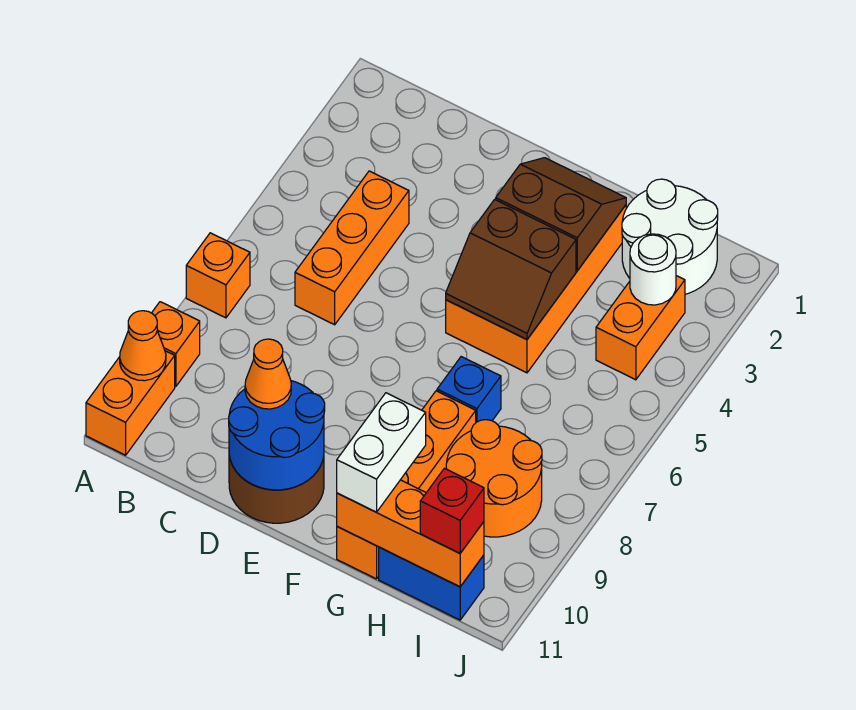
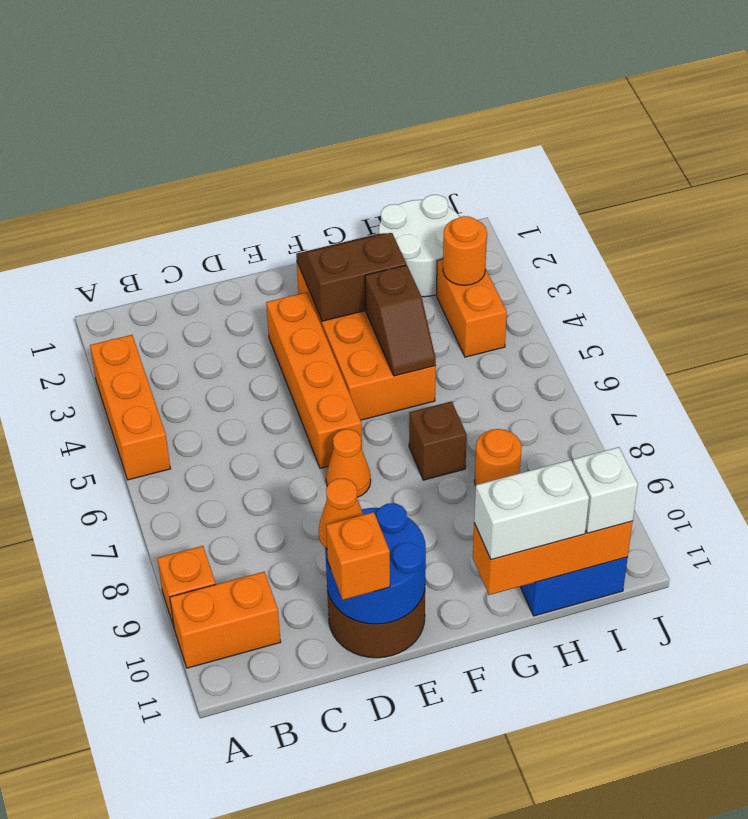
orange 1x1 brick [186,233,250,318] -> orange 1x1 brick moved to [326,512,390,600]
orange 1x2 brick [86,351,175,455] -> orange 1x2 brick turned to [170,572,281,668]
orange 1x1 cone [120,311,166,381] -> orange 1x1 cone moved to [326,429,371,497]
orange 1x3 brick [295,171,409,325] -> orange 1x3 brick moved to [90,335,170,480]
brown 2x2 slope [446,199,576,339] -> brown 1x2 slope [365,265,436,376]
blue 1x1 brick [437,357,501,422] -> brown 1x1 brick [409,401,467,480]
orange 1x4 brick [337,391,476,579] -> orange 1x4 brick moved to [266,292,362,468]
white 1x2 brick [337,393,426,512] -> white 1x2 brick turned to [474,460,589,559]
orange 2x2 round brick [446,420,542,537] -> orange 1x1 round brick [474,429,522,486]
white 1x1 round brick [630,234,676,305] -> orange 1x1 round brick [443,216,487,285]
red 1x1 brick [420,468,484,553] -> white 1x1 brick [573,447,638,533]

